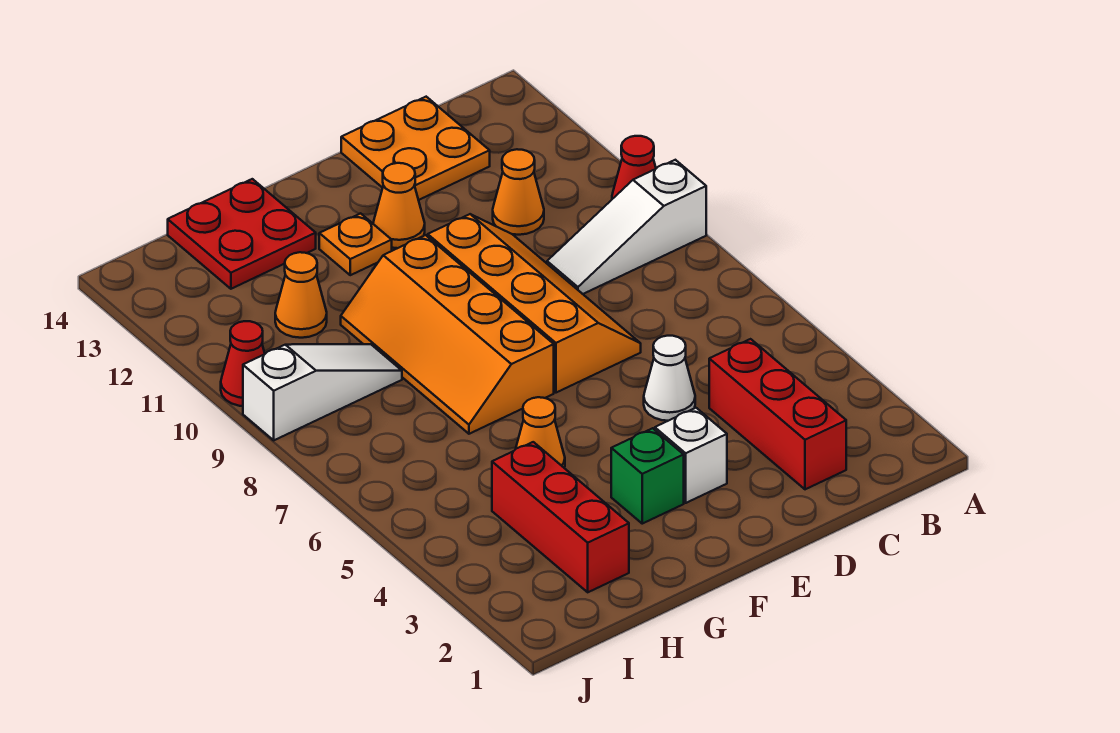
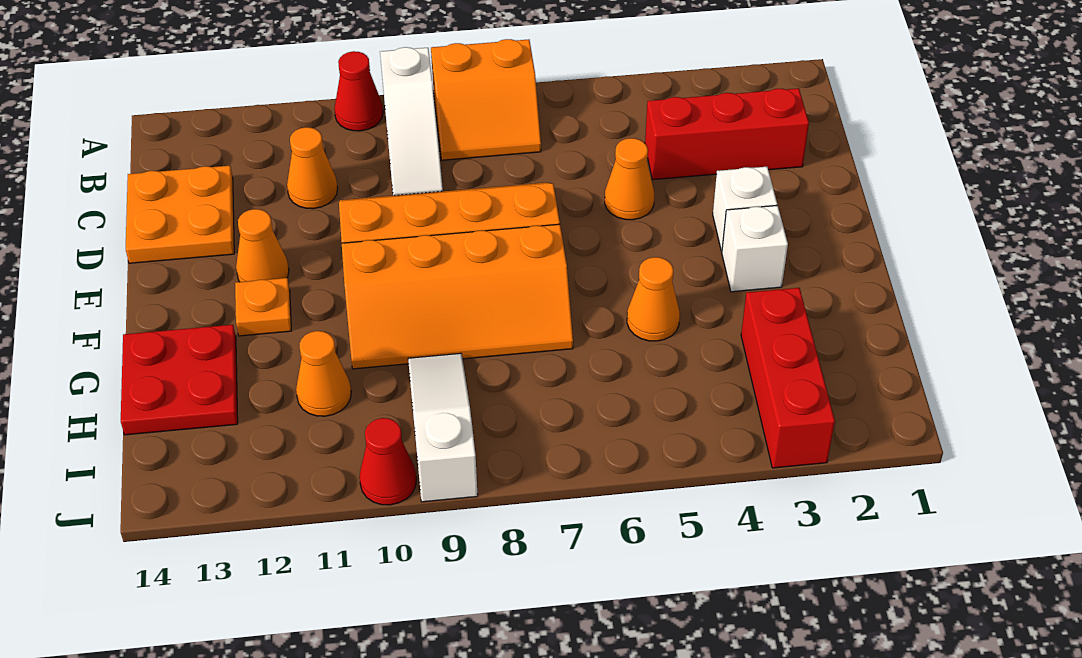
none -> orange 2x2 slope [431,39,541,160]
white 1x1 cone [644,336,695,421] -> orange 1x1 cone [605,138,654,220]
green 1x1 brick [611,428,684,524] -> white 1x1 brick [722,205,788,292]
red 1x3 brick [492,442,629,592] -> red 1x3 brick turned to [741,288,835,468]

